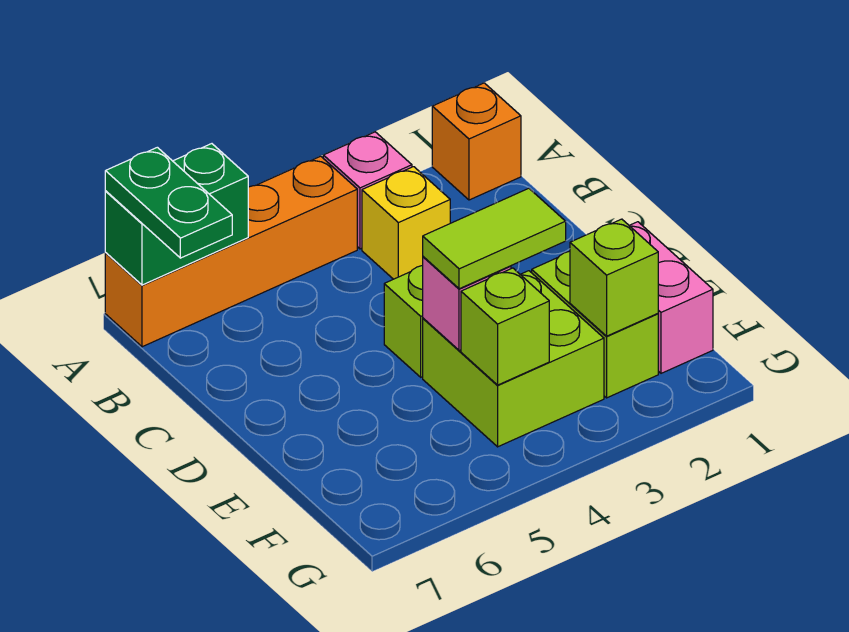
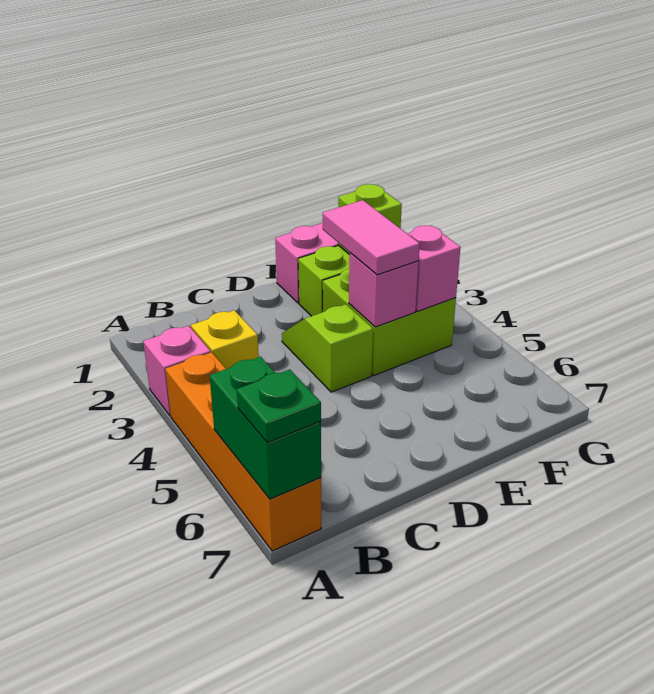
orange 1x1 brick [432,83,521,200] -> none
green 1x2 plate [105,147,232,258] -> green 1x1 plate [237,369,321,443]
lime 1x2 tile [423,188,566,289] -> pink 1x2 tile [323,200,420,275]
lime 1x1 brick [461,268,549,385] -> pink 1x1 brick [408,225,460,311]

